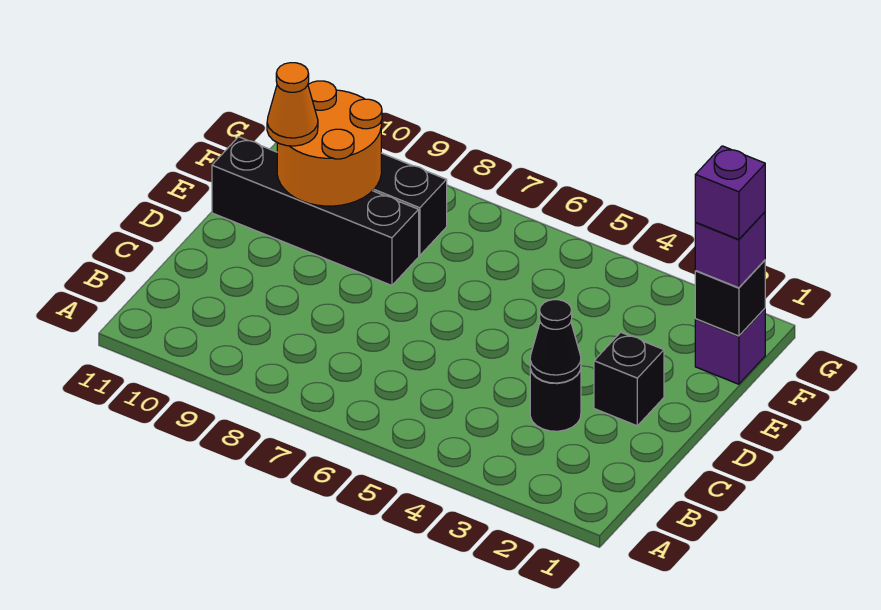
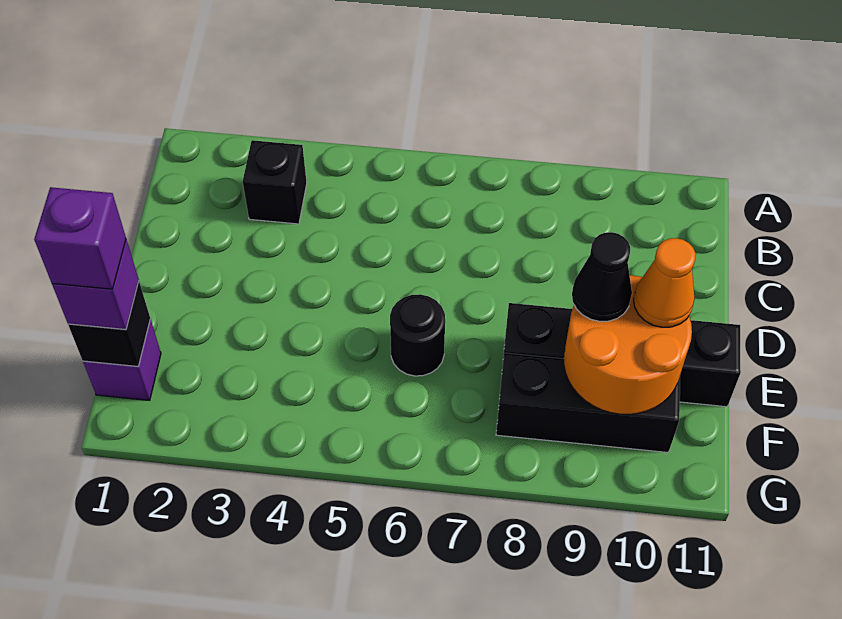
black 1x1 round brick [530,369,581,431] -> black 1x1 round brick moved to [390,294,445,376]
black 1x1 cone [530,300,581,383] -> black 1x1 cone moved to [572,232,632,321]
black 1x1 brick [594,332,664,426] -> black 1x1 brick moved to [243,140,307,224]

